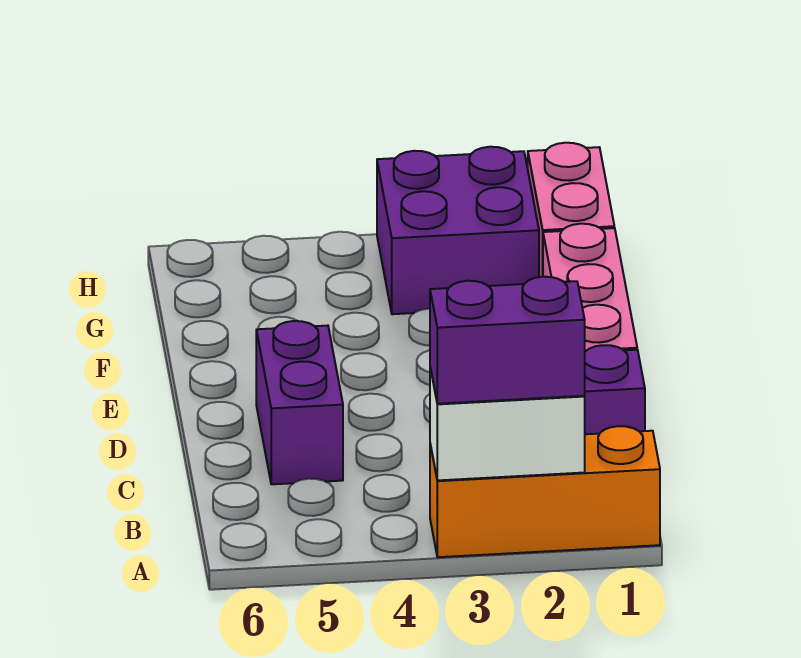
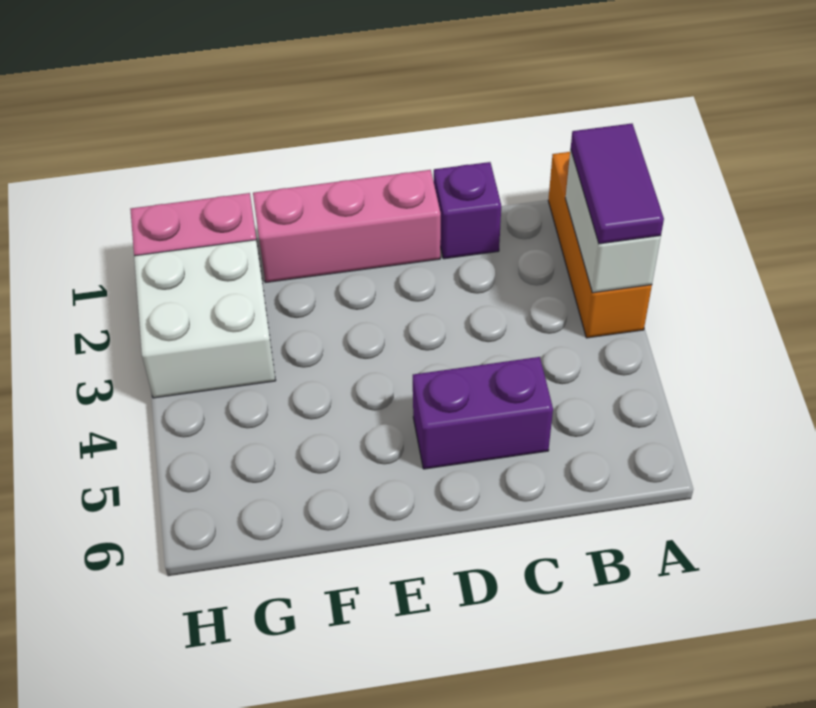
purple 1x2 brick [430,277,585,404] -> purple 1x2 tile [571,124,664,244]
purple 2x2 brick [377,147,539,314] -> white 2x2 brick [134,240,276,398]

